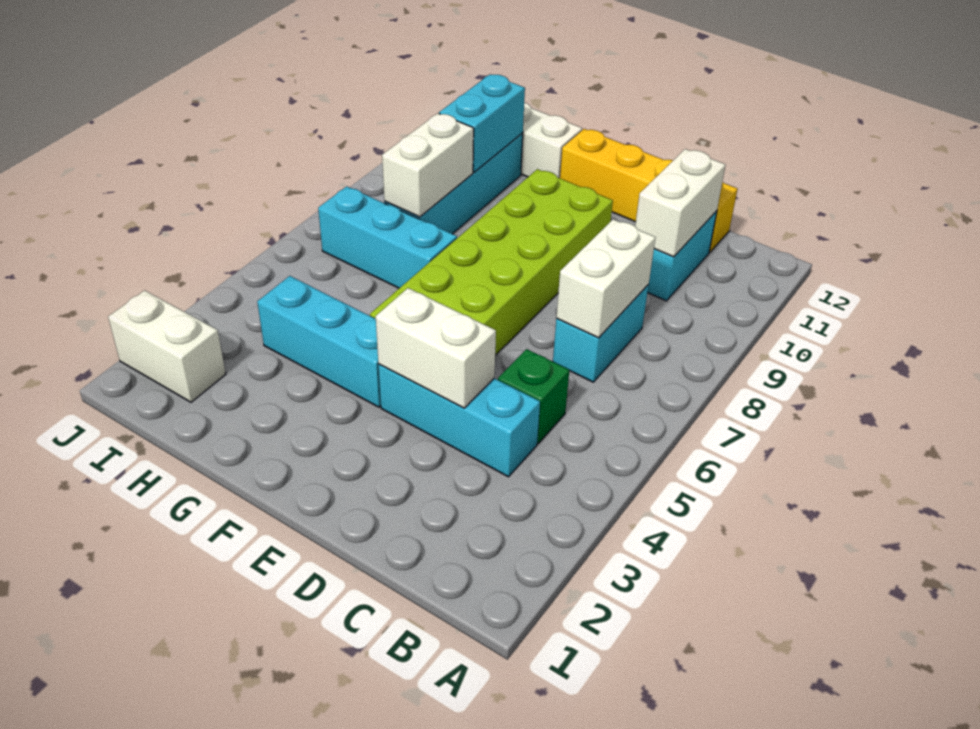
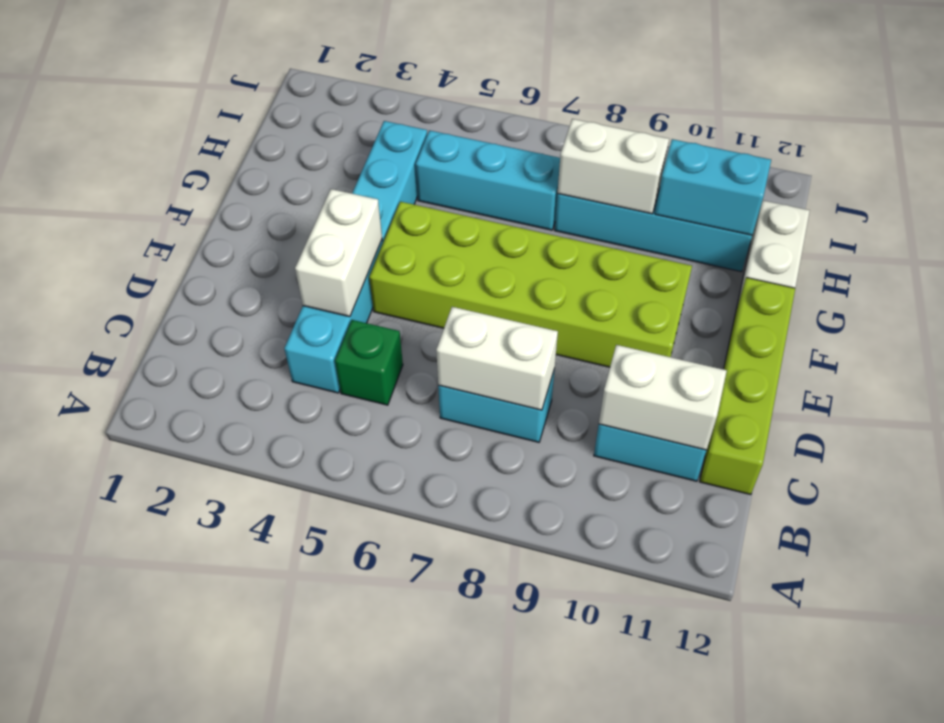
yellow 1x4 brick [560,129,737,253] -> lime 1x4 brick [700,278,795,495]
cyan 1x3 brick [318,186,457,288] -> cyan 1x3 brick turned to [416,130,560,230]
white 1x2 brick [108,290,226,402] -> none

